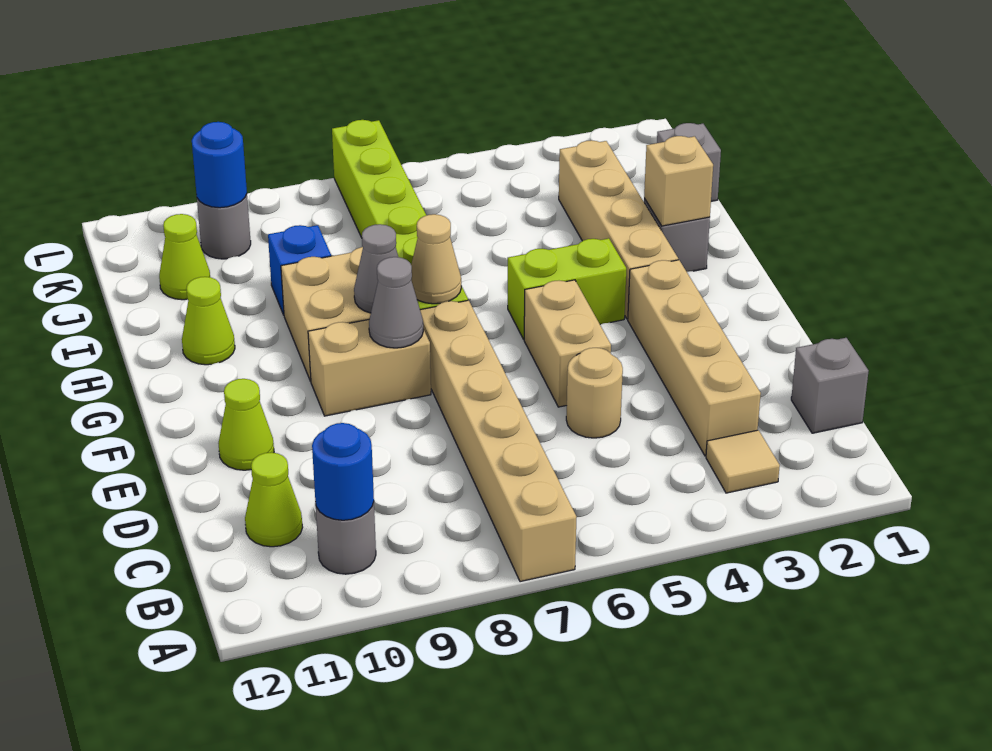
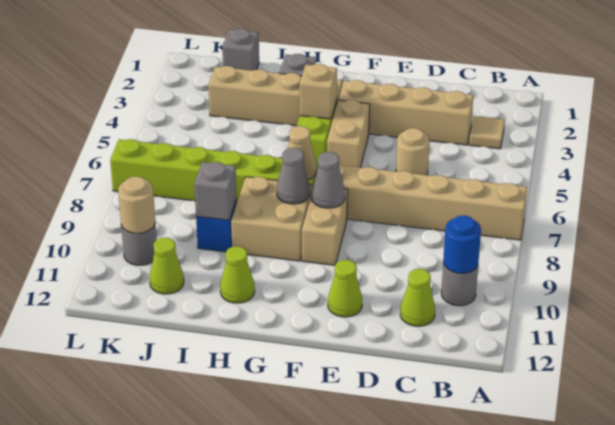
grey 1x1 brick [791,338,868,433] -> grey 1x1 brick moved to [194,162,237,220]
tan 1x2 brick [524,280,611,407] -> tan 1x2 brick turned to [327,100,370,167]
tan 1x1 brick [644,136,713,226] -> tan 1x1 brick moved to [300,64,337,119]
blue 1x1 round brick [192,122,247,208] -> tan 1x1 round brick [118,177,155,233]

